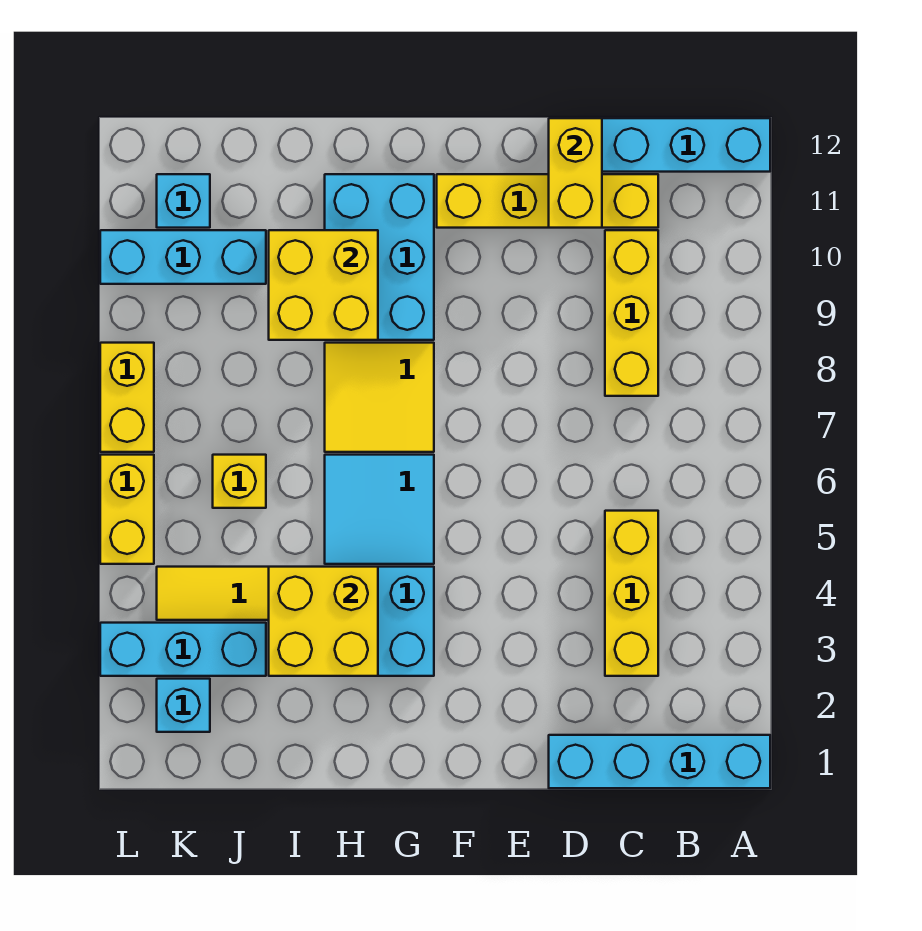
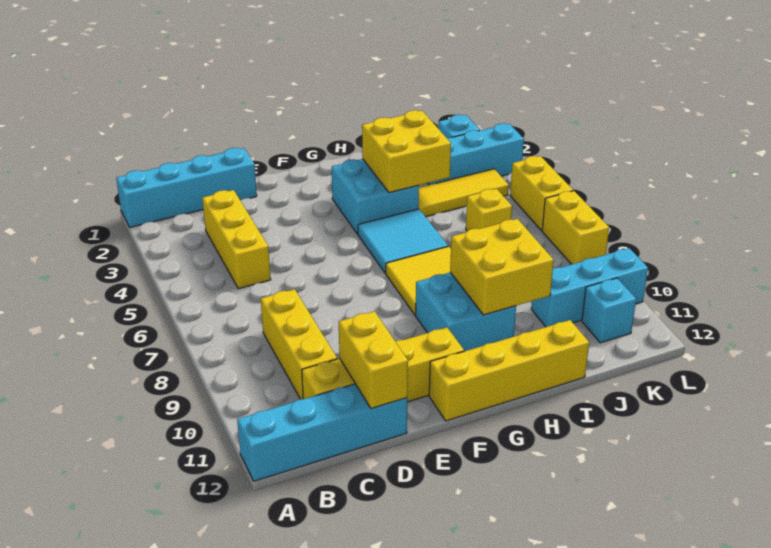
none -> yellow 1x4 brick [429,320,589,421]
cyan 2x3 brick [325,174,434,340] -> cyan 2x2 brick [416,272,516,351]

